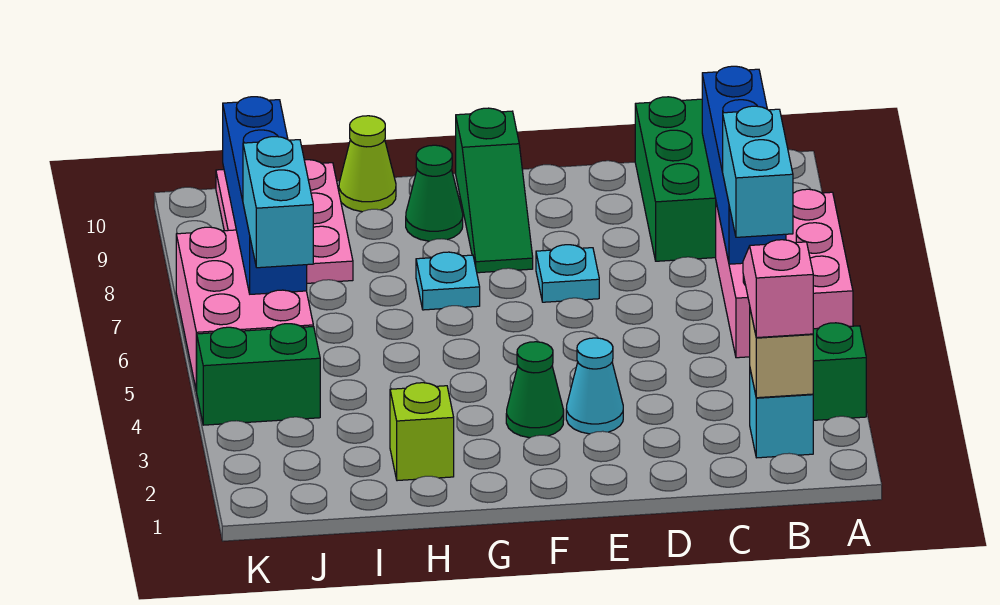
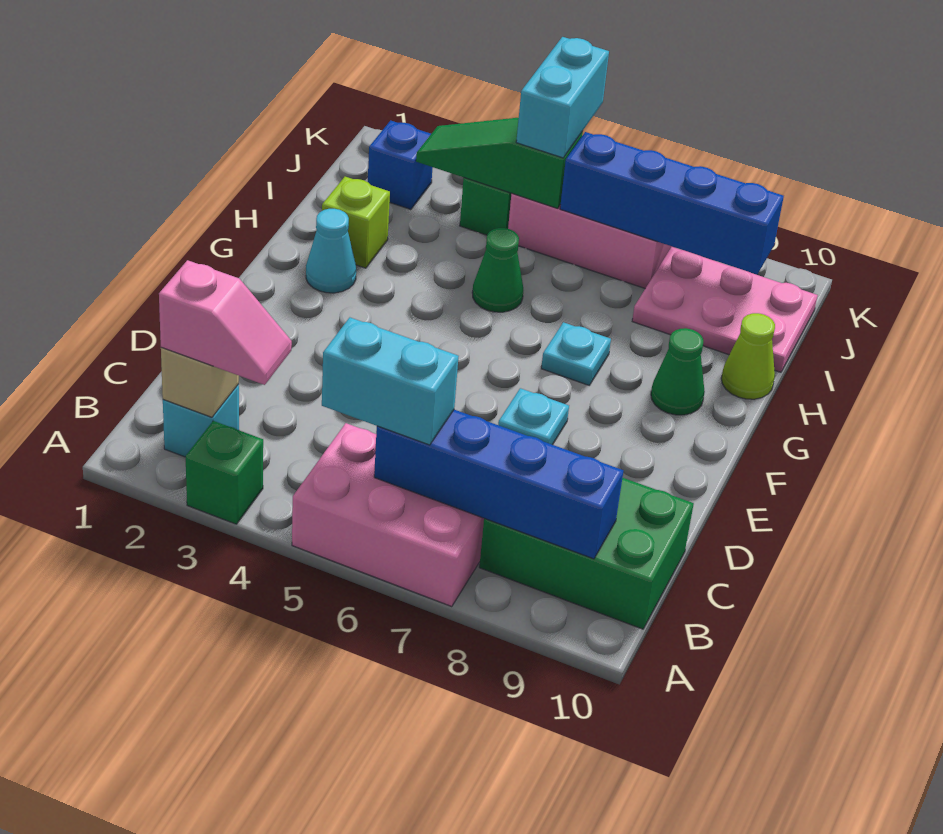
cyan 1x1 cone [566,338,623,434] -> cyan 1x1 cone moved to [306,209,356,293]
green 1x1 cone [506,342,564,438] -> green 1x1 cone moved to [472,228,523,312]
green 1x3 slope [456,108,533,273] -> green 1x3 slope moved to [416,118,583,208]
none -> blue 1x1 brick [368,120,433,210]
cyan 1x2 brick [243,137,313,268] -> cyan 1x2 brick turned to [516,37,609,158]

